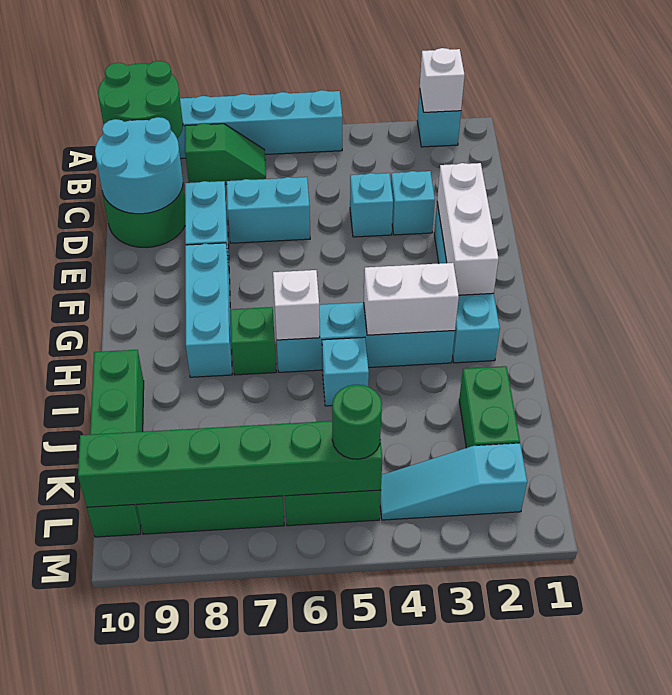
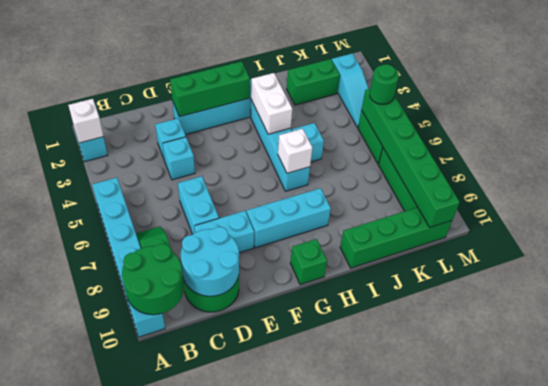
white 1x3 brick [437,163,499,295] -> green 1x3 brick [170,61,250,117]
green 1x1 brick [230,307,276,375] -> green 1x1 brick moved to [290,239,327,285]

